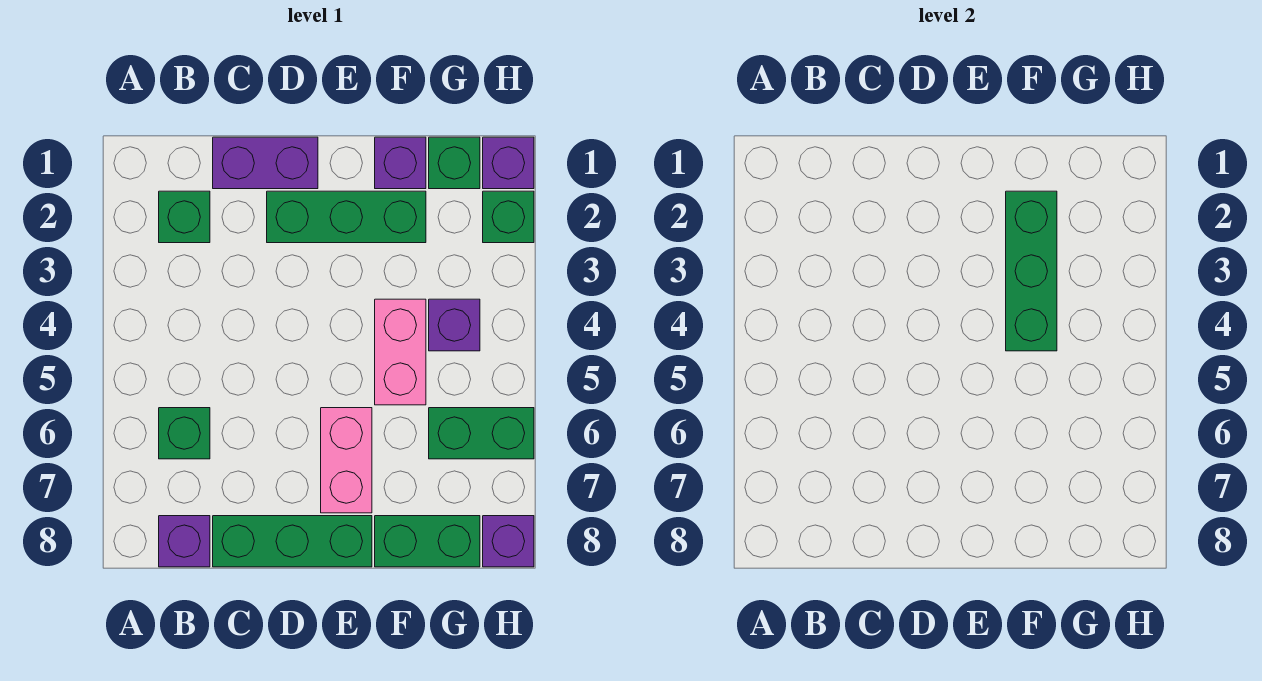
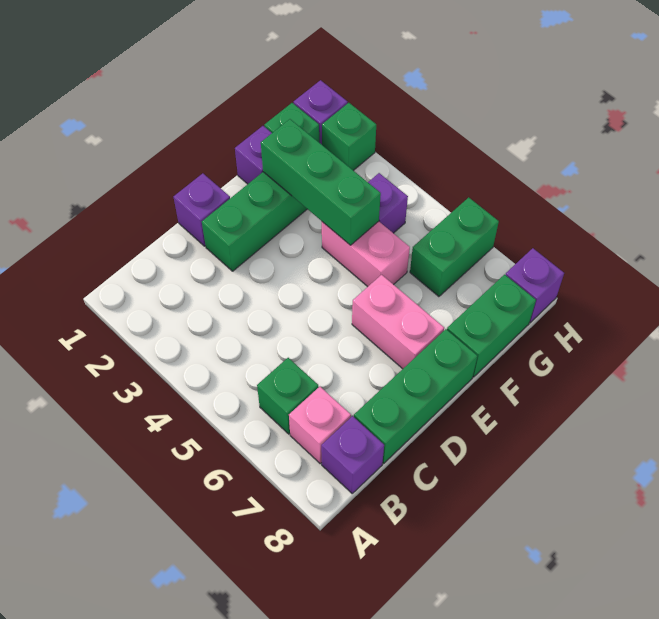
green 1x1 brick [159,191,210,243] -> none
none -> pink 1x1 brick [289,387,351,464]
purple 1x2 brick [213,137,318,189] -> purple 1x1 brick [173,173,230,246]

